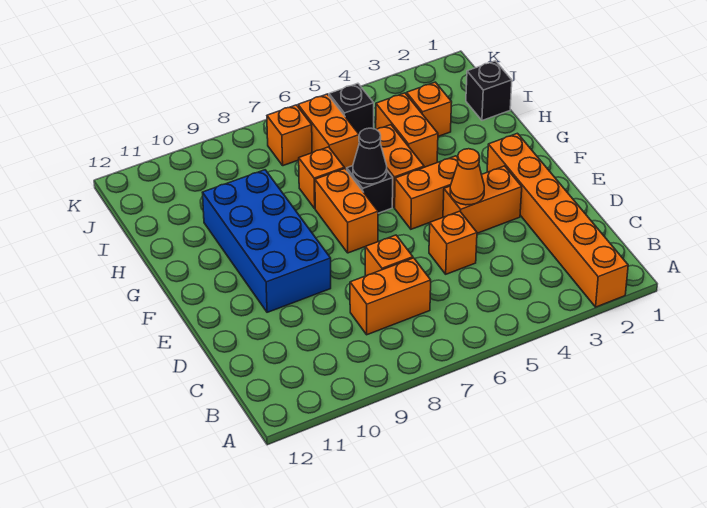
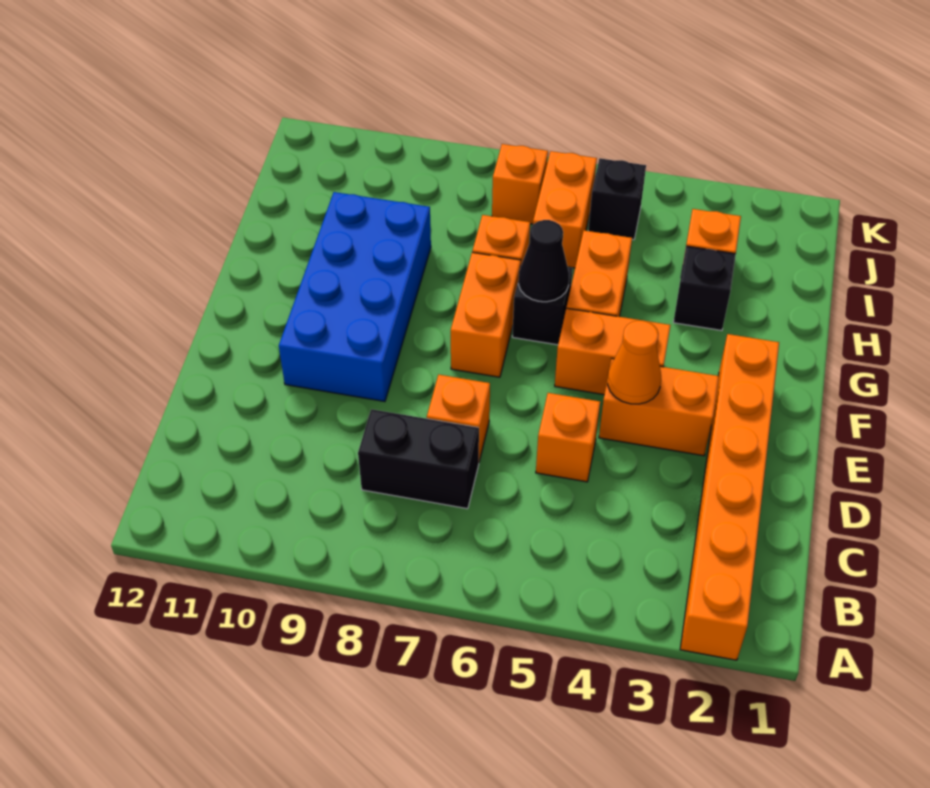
orange 1x2 brick [350,258,431,335] -> black 1x2 brick [358,409,479,509]
orange 1x2 brick [376,93,438,167] -> none
black 1x1 brick [466,61,512,120] -> black 1x1 brick moved to [673,246,736,330]

